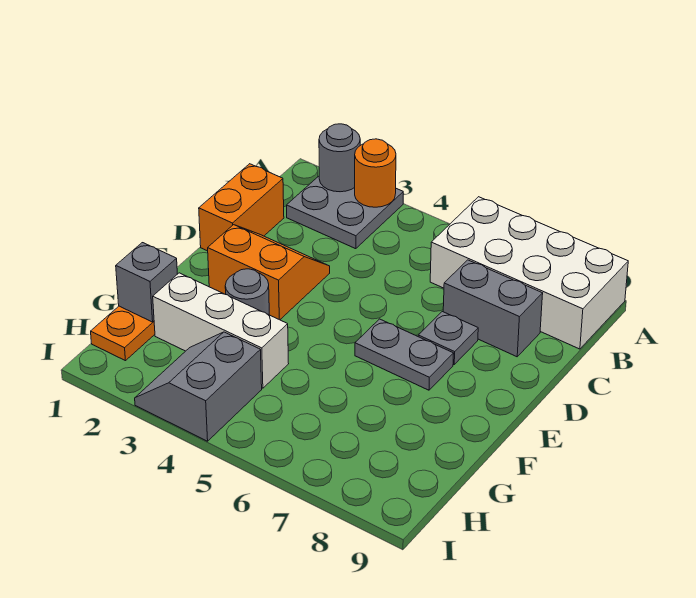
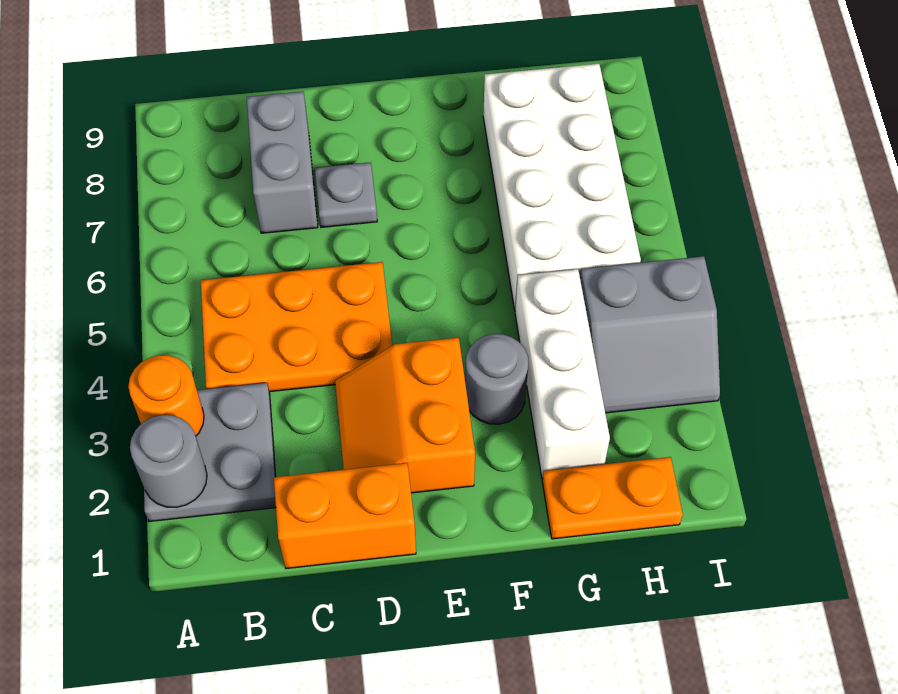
white 2x4 brick [430,197,628,349] -> white 2x4 brick moved to [483,64,641,310]
none -> orange 2x3 plate [201,262,392,392]
grey 1x2 plate [355,319,454,390] -> none
grey 1x1 brick [116,243,177,322] -> none

